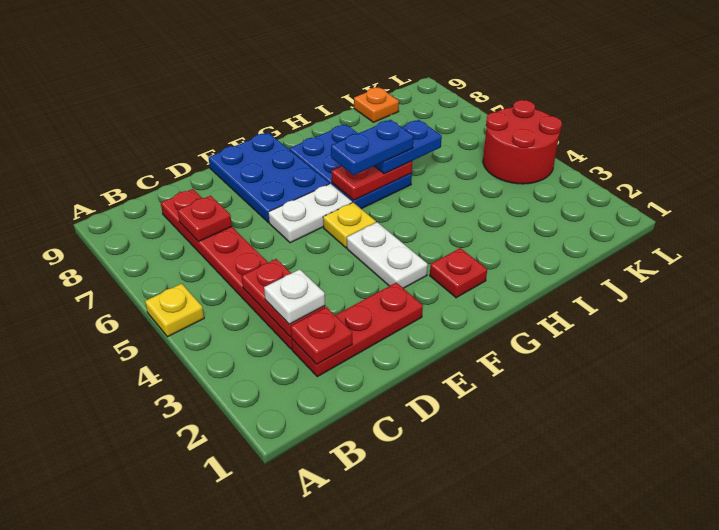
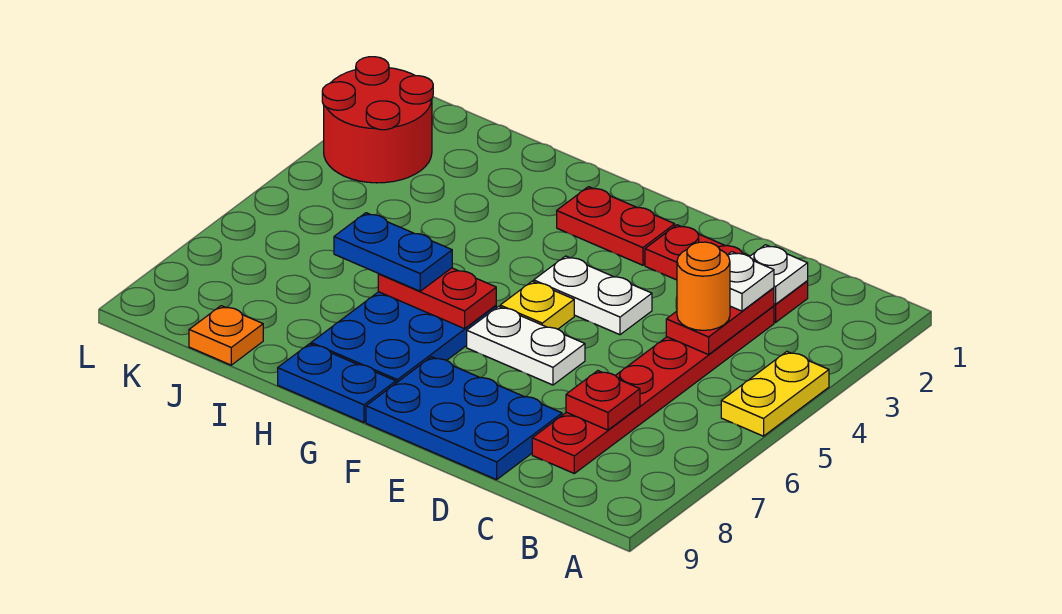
yellow 1x1 plate [145,284,204,337] -> yellow 1x2 plate [721,352,829,436]
red 1x1 plate [291,307,352,364] -> white 1x1 plate [750,245,808,304]
none -> orange 1x1 round brick [677,242,730,330]
blue 2x3 plate [208,133,329,222] -> blue 2x3 plate turned to [366,357,562,480]
white 1x2 plate [347,222,428,288] -> white 1x2 plate turned to [534,256,652,335]
red 1x1 plate [430,248,487,298] -> red 1x2 plate [557,187,675,265]
blue 1x2 plate [331,120,414,175] -> blue 1x2 plate moved to [278,344,396,422]
red 2x2 round brick [483,100,562,184] -> red 2x2 round brick moved to [322,57,433,183]

